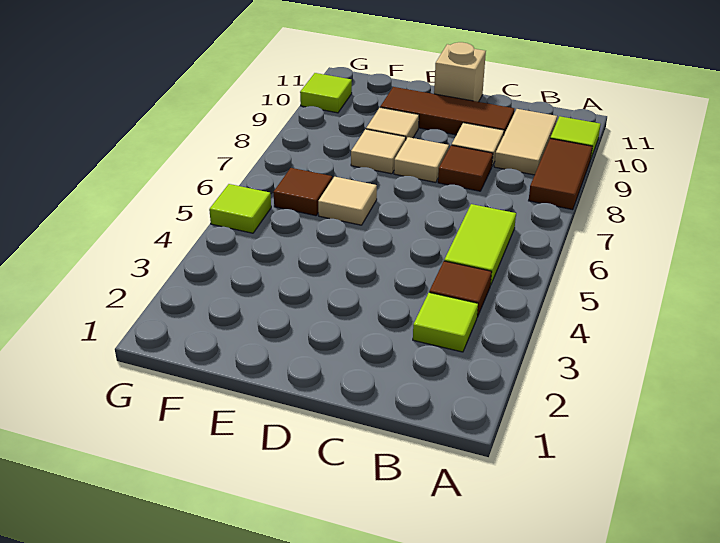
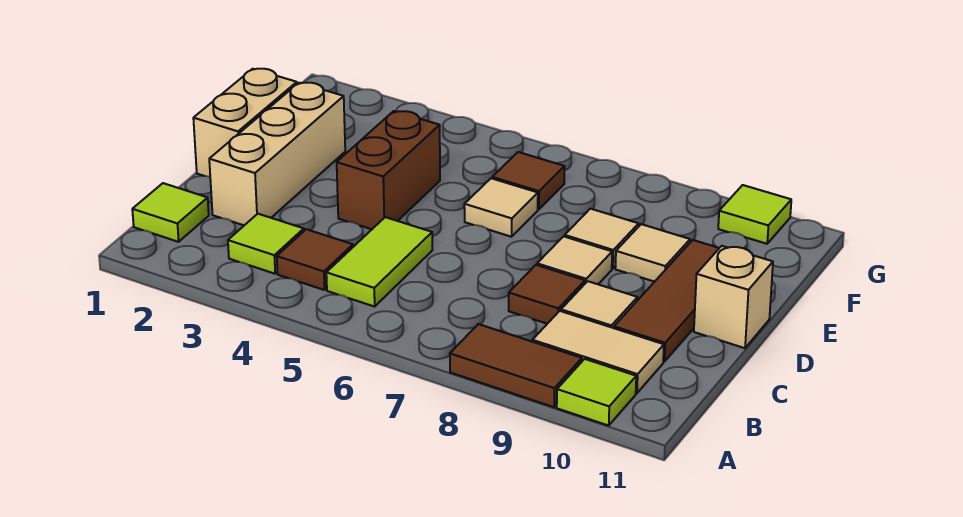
lime 1x2 tile [444,204,516,285] -> lime 1x2 tile turned to [326,217,432,307]
none -> tan 1x3 brick [209,83,345,225]
none -> tan 1x2 brick [193,69,297,177]
none -> brown 1x2 brick [337,111,440,229]
lime 1x1 tile [209,184,271,233] -> lime 1x1 tile moved to [132,183,209,242]

